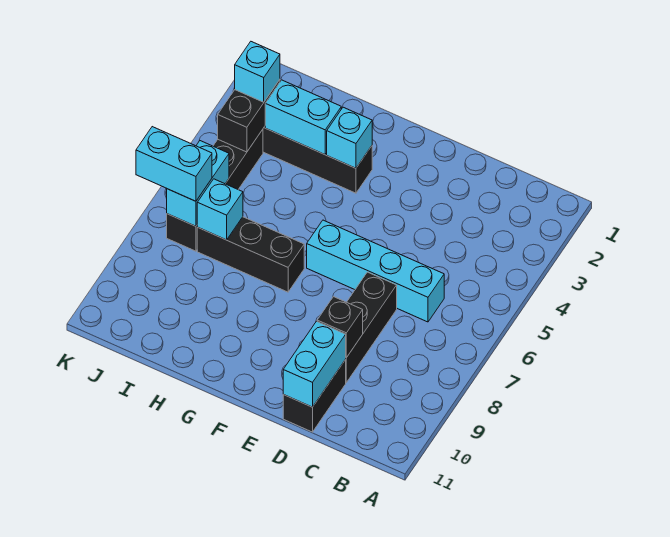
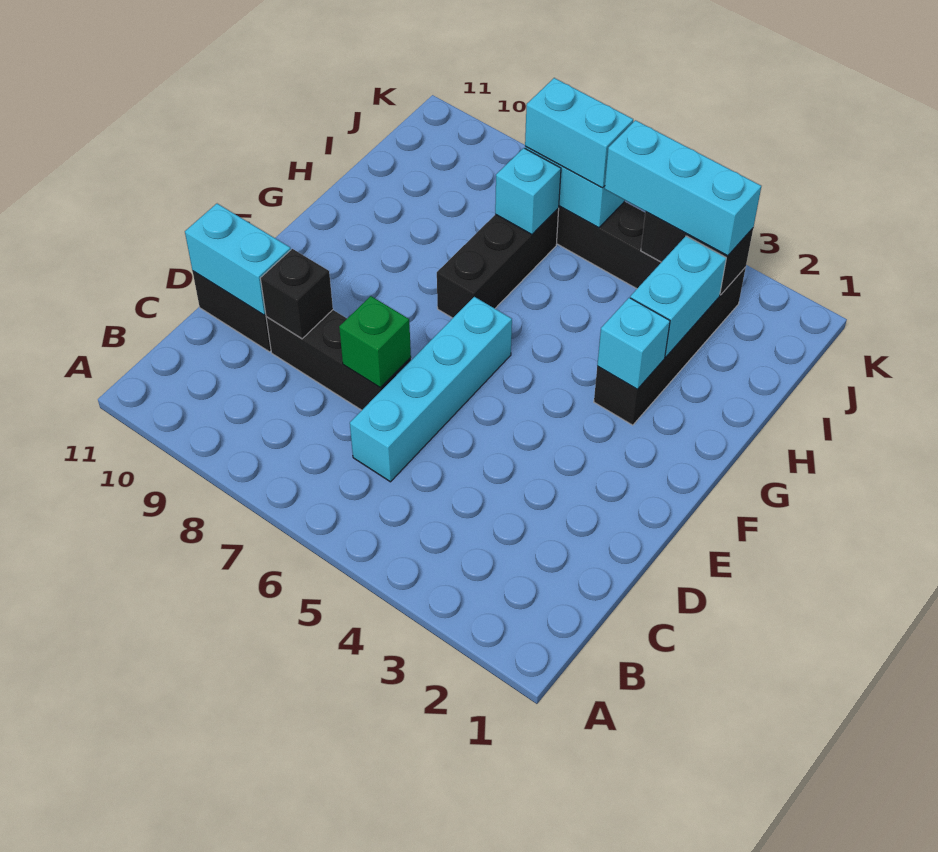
none -> green 1x1 brick [339,296,411,387]
cyan 1x1 brick [235,42,280,102] -> cyan 1x3 brick [605,120,761,256]
cyan 1x2 brick [136,127,212,201] -> cyan 1x2 brick turned to [525,78,633,188]

